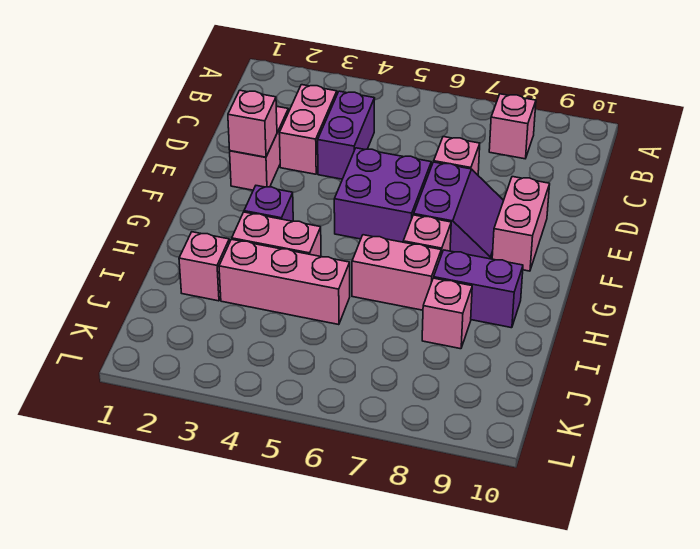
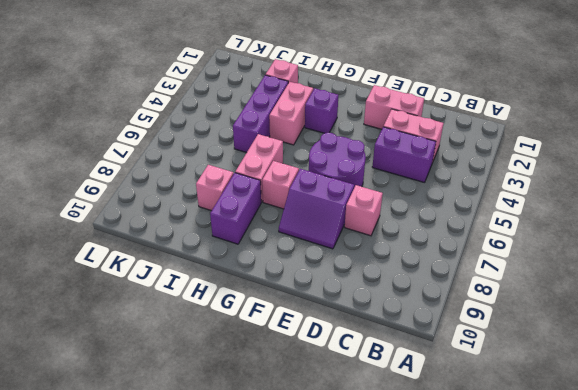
pink 1x1 brick [489,94,536,159] -> none
pink 1x1 brick [228,90,277,157] -> none
purple 2x2 brick [334,148,431,242] -> purple 2x2 round brick [309,133,366,187]
pink 1x2 brick [492,177,550,271] -> none
pink 1x3 brick [219,239,350,325] -> purple 1x3 brick [233,75,288,153]

